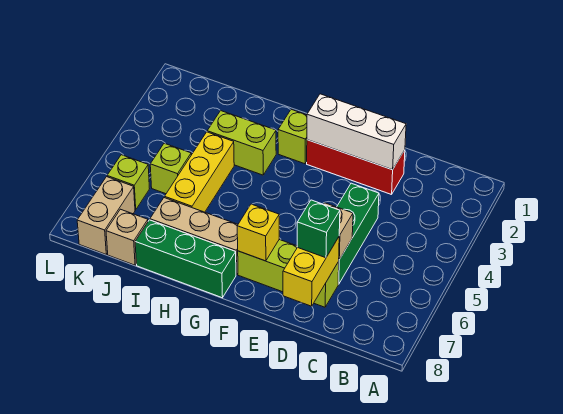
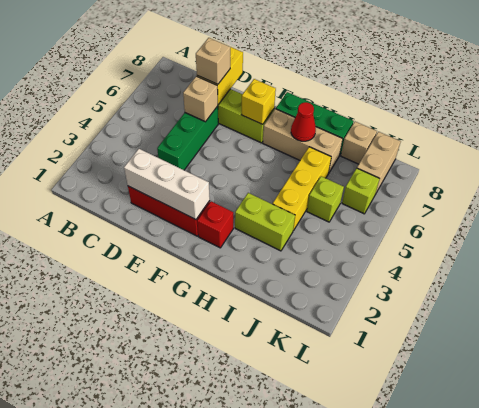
green 1x1 brick [297,200,340,258] -> tan 1x1 brick [196,38,230,84]
lime 1x1 brick [278,109,307,164] -> red 1x1 brick [197,201,233,248]
none -> red 1x1 cone [291,102,316,141]

